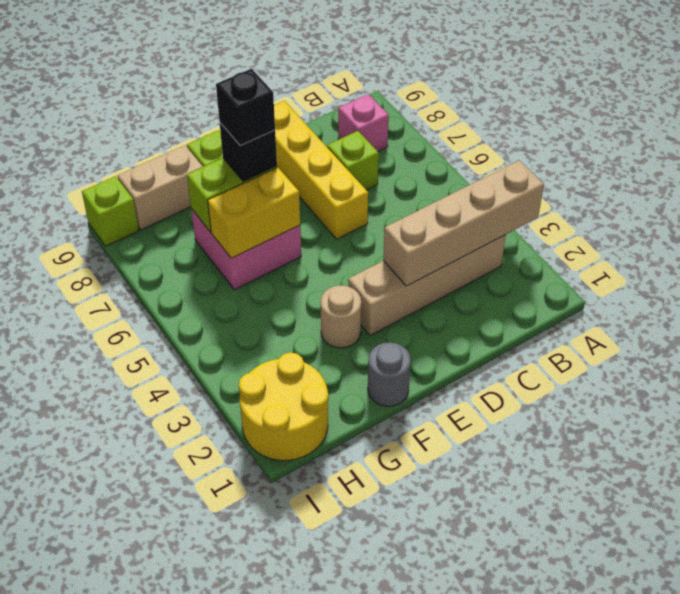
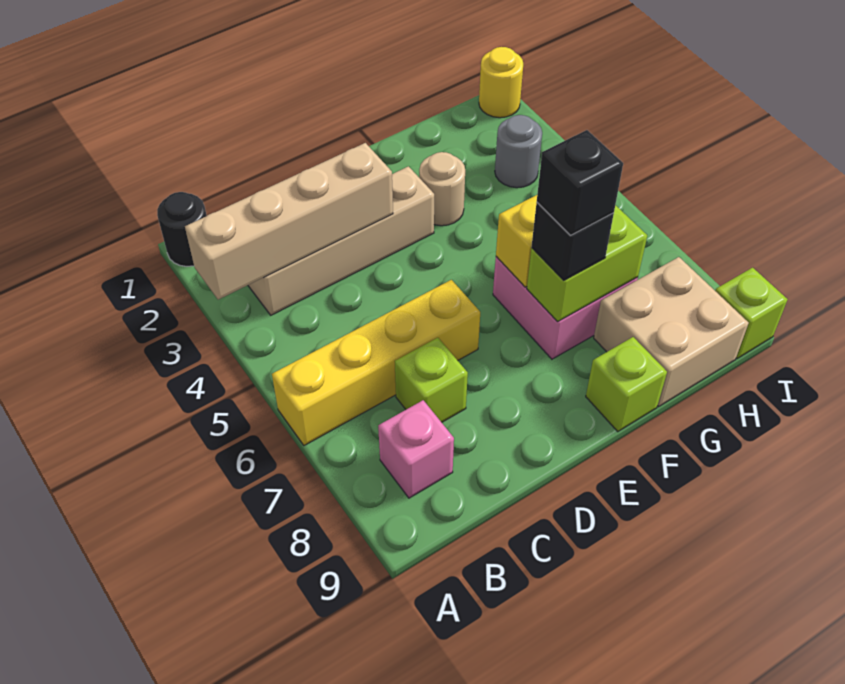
none -> black 1x1 round brick [157,192,207,266]
yellow 1x4 brick [274,101,368,239] -> yellow 1x4 brick turned to [272,280,480,445]
grey 1x1 round brick [368,342,411,406] -> grey 1x1 round brick moved to [495,115,542,188]
tan 1x2 brick [118,145,203,230] -> tan 2x2 brick [594,257,749,407]
yellow 2x2 round brick [238,352,328,461] -> yellow 1x1 round brick [479,47,523,118]

